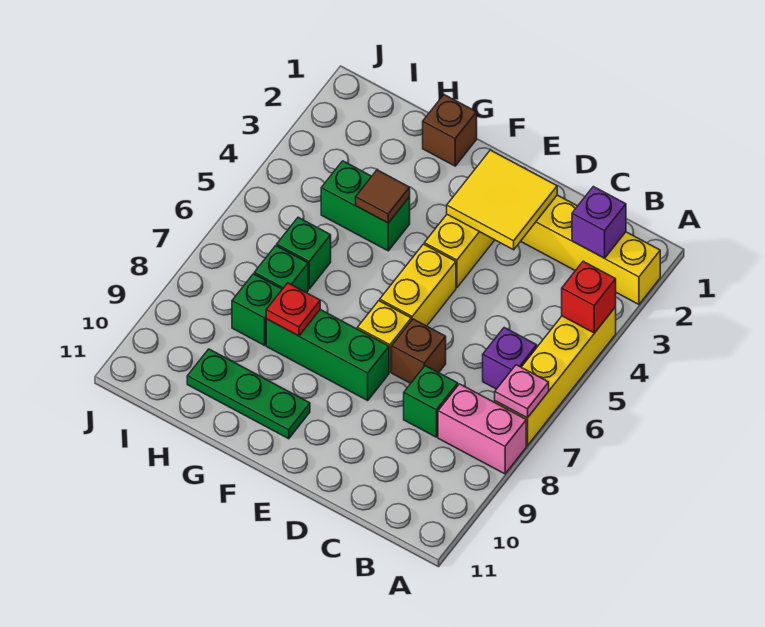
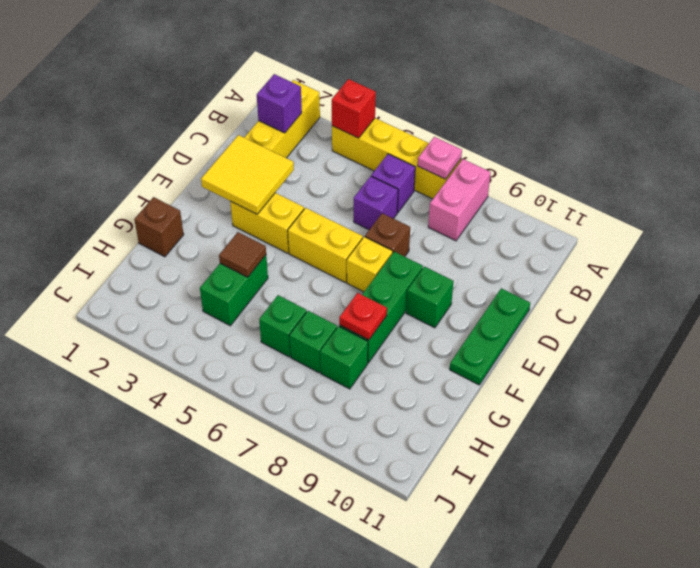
none -> purple 1x1 brick [354,176,398,230]
green 1x1 brick [404,366,458,437] -> green 1x1 brick moved to [406,267,454,328]
green 1x3 plate [187,349,310,439] -> green 1x3 plate moved to [450,288,530,385]

